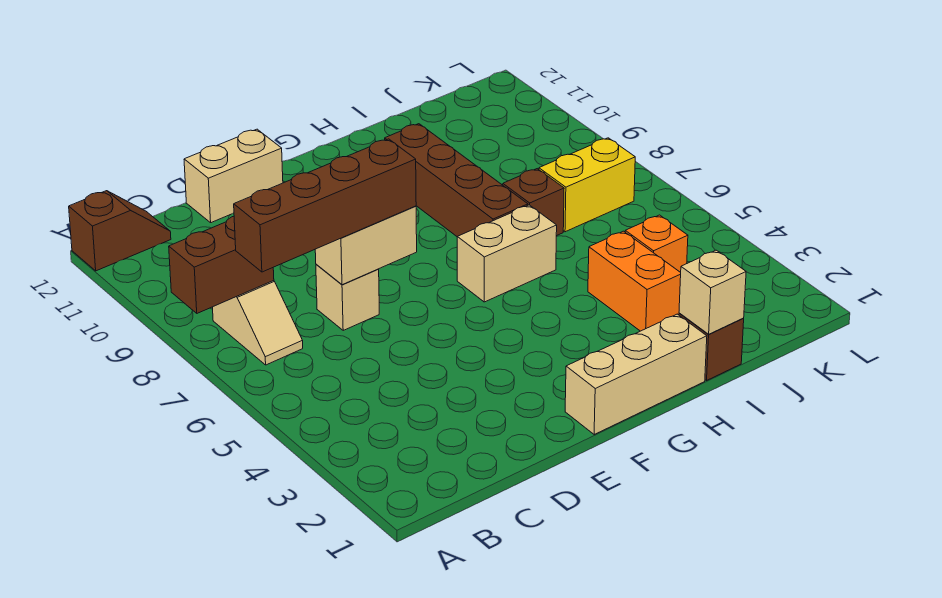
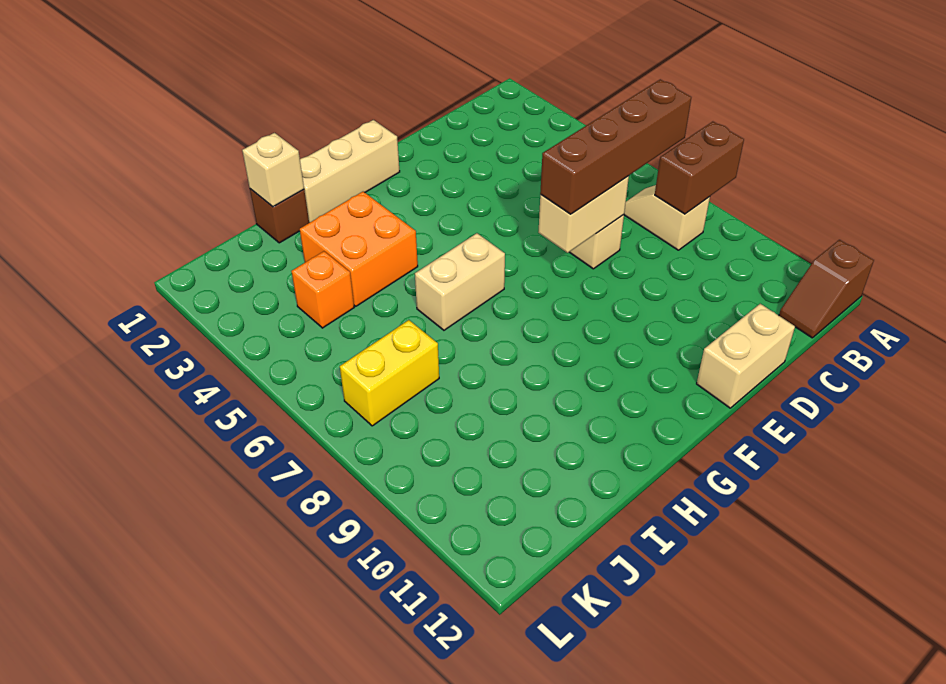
brown 1x4 brick [385,124,528,237] -> none
orange 1x2 brick [588,231,681,331] -> orange 2x2 brick [300,192,418,306]
brown 1x1 brick [503,169,564,236] -> none

